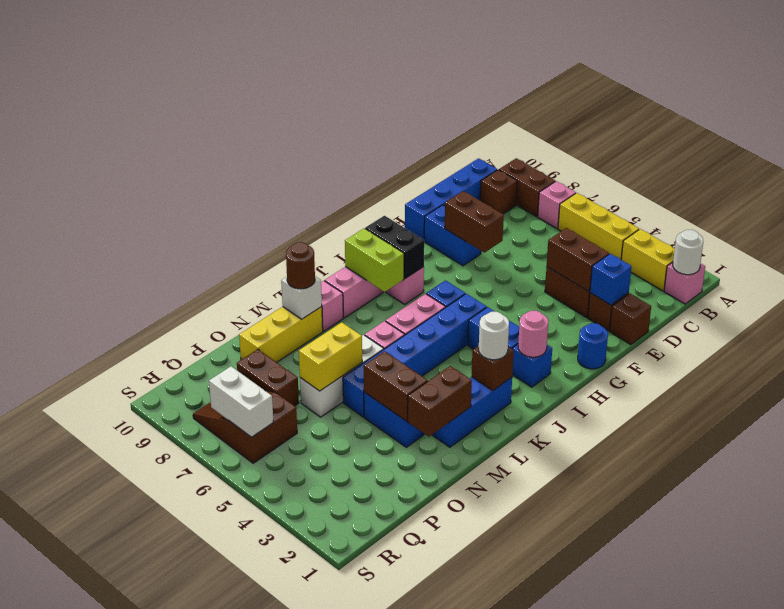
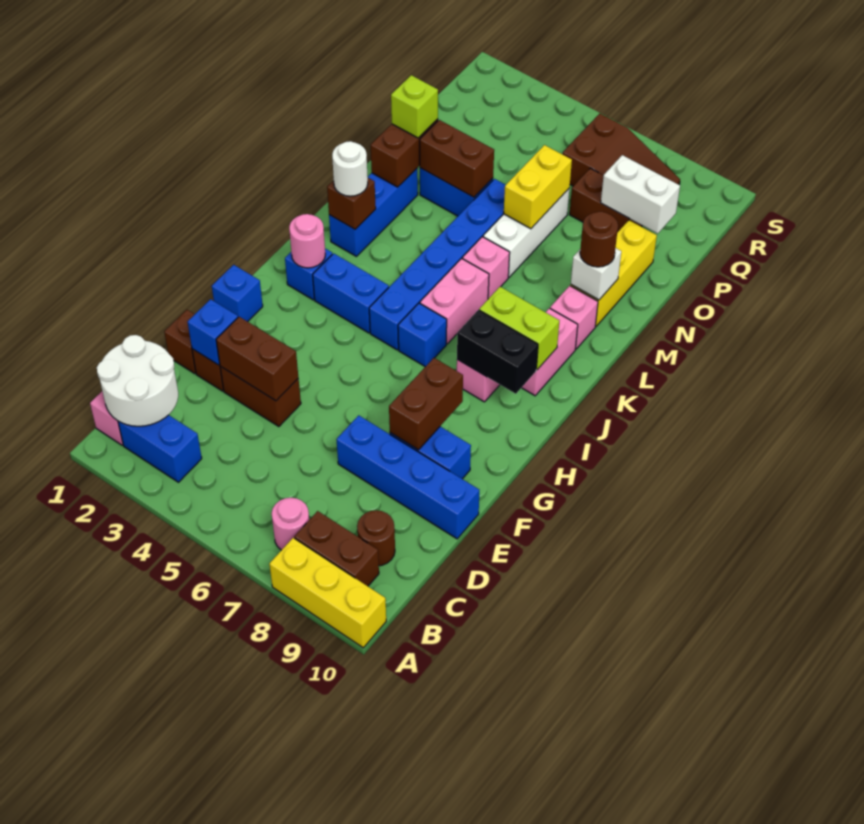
white 1x1 round brick [673,230,703,275] -> white 2x2 round brick [97,335,178,426]
yellow 1x2 brick [621,229,675,291] -> blue 1x2 brick [118,415,202,482]
yellow 1x3 brick [558,193,639,260] -> yellow 1x3 brick moved to [269,538,386,648]
pink 1x1 brick [538,181,576,229] -> pink 1x1 round brick [272,498,309,550]
brown 1x1 brick [480,170,517,214] -> brown 1x1 round brick [357,510,395,566]
blue 1x4 brick [405,158,497,240] -> blue 1x4 brick turned to [336,415,479,539]
brown 1x2 brick [445,191,504,253] -> brown 1x2 brick turned to [389,358,463,450]
blue 1x1 round brick [578,323,608,369] -> blue 1x1 brick [212,265,263,322]
none -> lime 1x1 brick [391,75,438,138]
white 1x2 brick [209,366,273,437] -> white 1x2 brick moved to [601,155,680,234]

